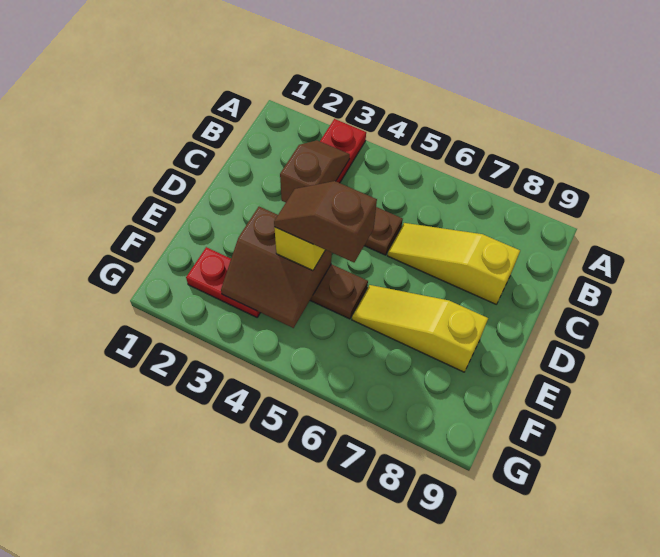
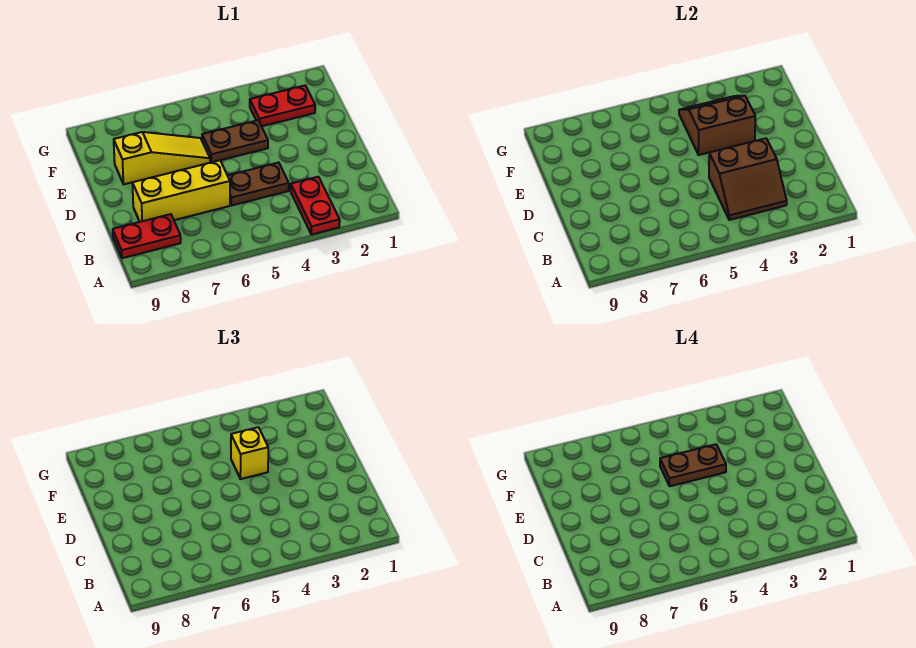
brown 1x2 slope [280,140,350,202] -> brown 2x2 slope [709,138,787,220]
none -> red 1x2 plate [113,214,181,258]
yellow 1x3 slope [387,223,520,304] -> yellow 1x3 brick [132,160,230,222]
brown 1x2 slope [274,181,377,262] -> brown 1x2 plate [660,444,726,486]

